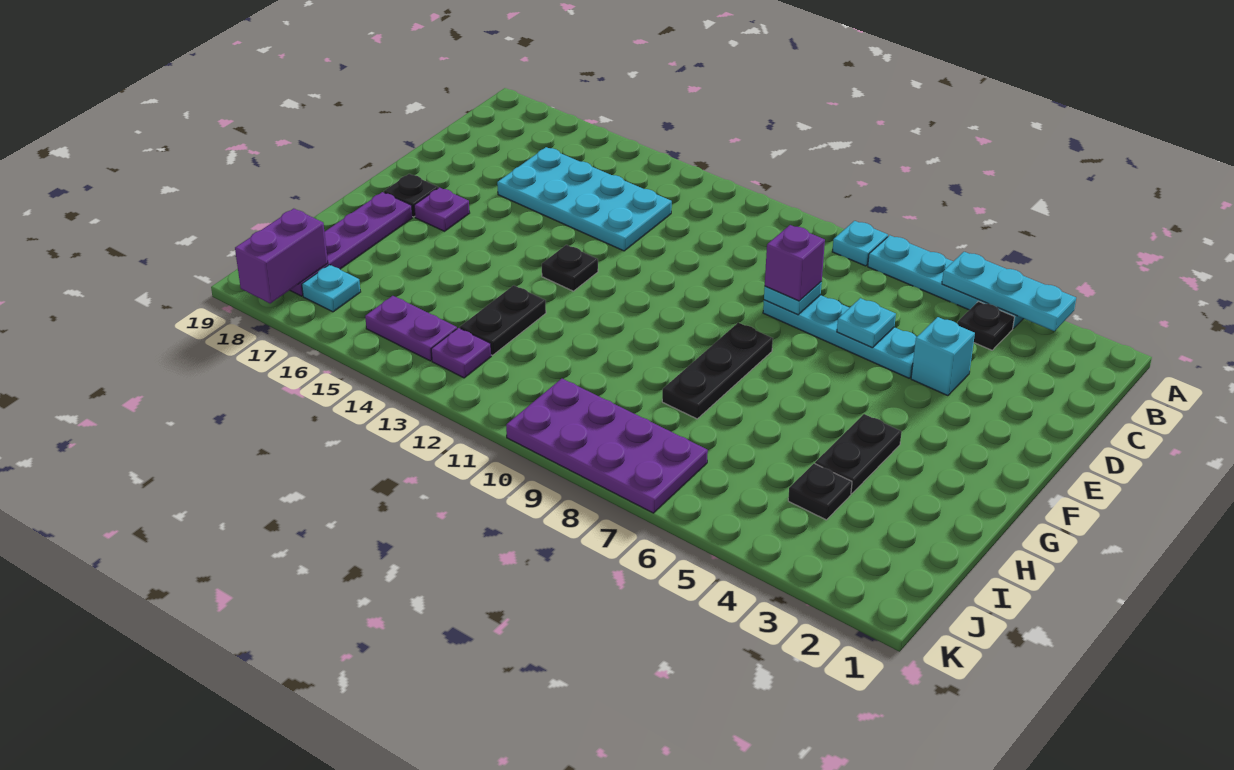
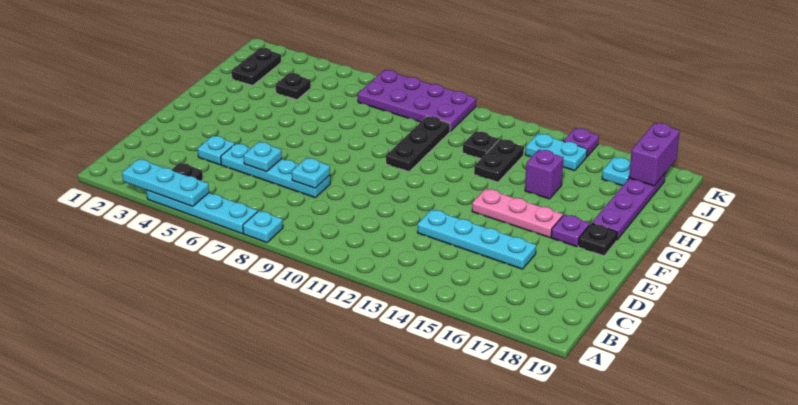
cyan 2x4 plate [497,147,672,251] -> cyan 1x4 plate [417,209,536,269]
cyan 1x1 brick [911,317,975,396] -> cyan 1x1 plate [198,136,235,165]
purple 1x1 brick [765,225,825,301] -> purple 1x1 brick moved to [525,150,564,199]
black 1x3 plate [662,323,773,419] -> black 1x3 plate moved to [386,116,450,172]
black 1x1 plate [542,245,598,291] -> black 1x1 plate moved to [463,131,499,159]
none -> pink 1x3 plate [472,189,563,238]
black 1x2 plate [815,414,902,494] -> black 1x2 plate moved to [231,48,281,86]
purple 1x1 plate [431,328,491,378] -> purple 1x1 plate moved to [564,128,599,157]
purple 1x2 plate [365,296,457,361] -> cyan 1x2 plate [525,134,587,171]

